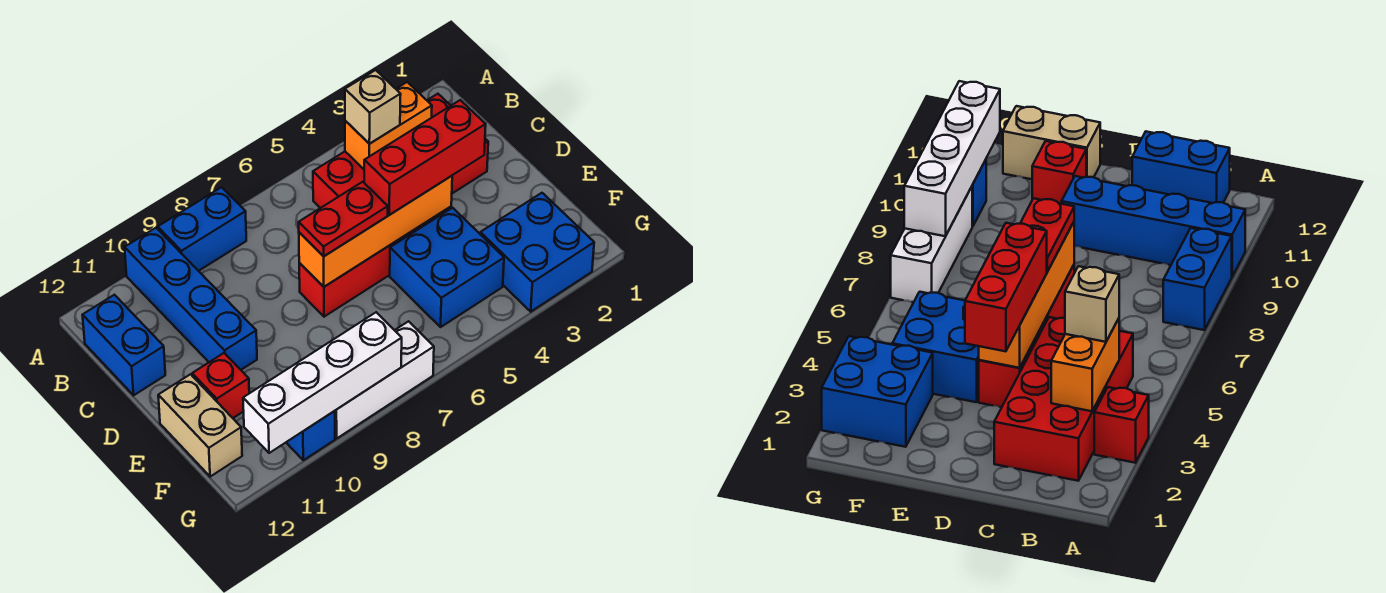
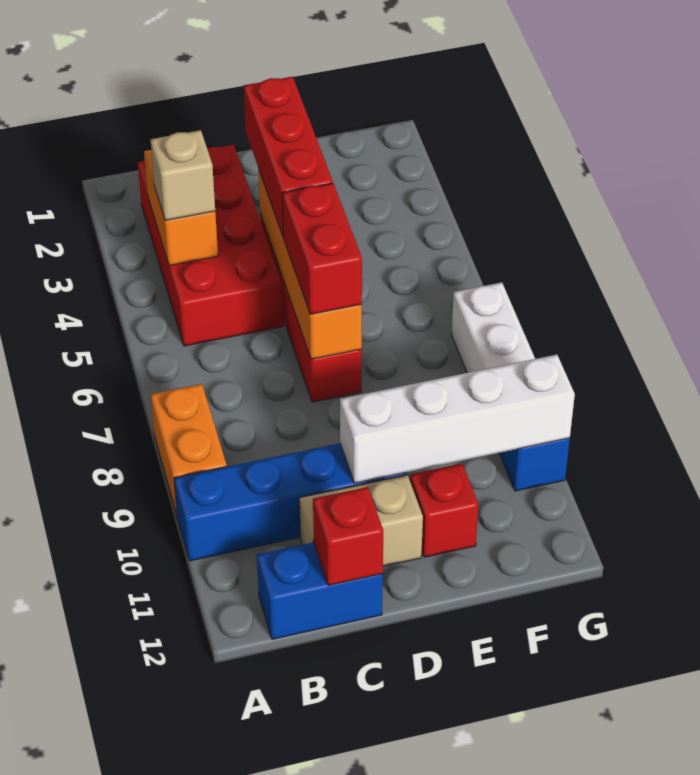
red 1x1 brick [1094,387,1149,463] -> red 1x1 brick moved to [313,487,383,585]
blue 1x2 brick [158,187,246,271] -> orange 1x2 brick [150,384,227,517]
red 1x2 plate [299,182,388,256] -> red 1x2 brick [282,183,362,314]
blue 2x2 brick [390,208,504,327] -> none
tan 1x2 brick [158,374,242,477] -> tan 1x2 brick moved to [299,475,423,566]
blue 2x2 brick [480,193,594,312] -> none
white 1x4 brick [243,312,402,453] -> white 1x4 brick turned to [340,355,575,483]

